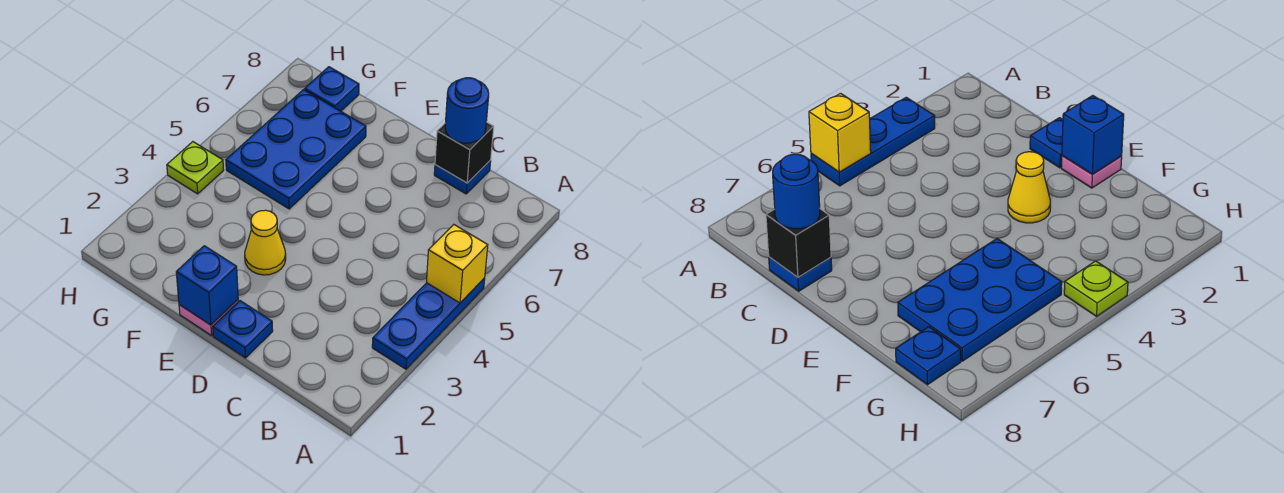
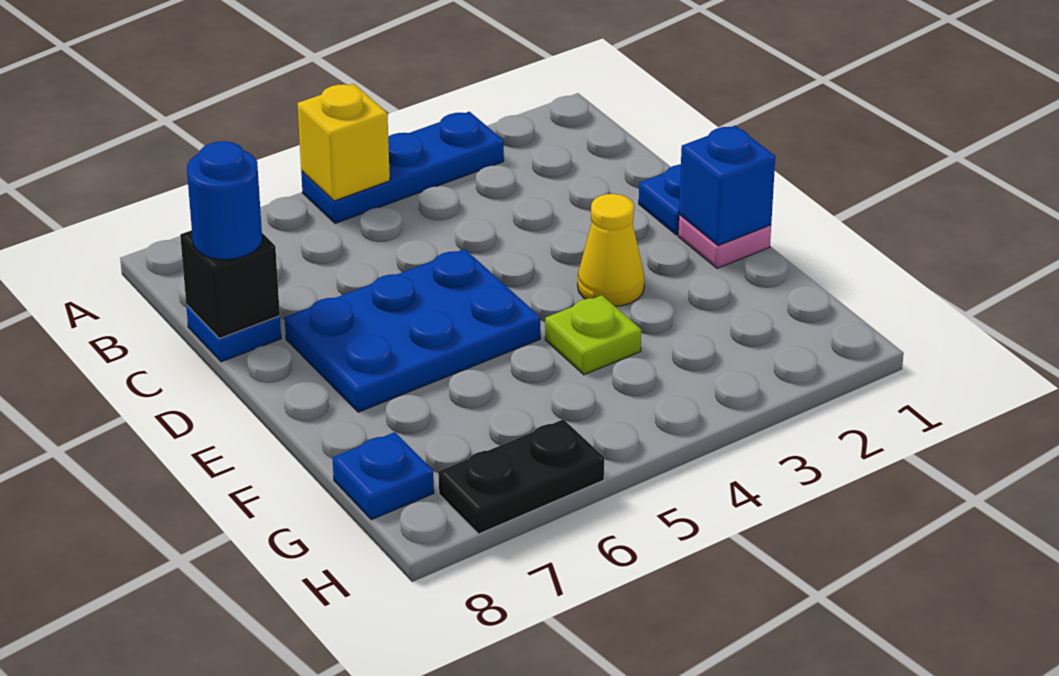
blue 2x3 plate [226,90,366,209] -> blue 2x3 plate moved to [285,249,540,412]
lime 1x1 plate [167,142,224,194] -> lime 1x1 plate moved to [545,295,641,375]
none -> black 1x2 plate [438,419,604,534]

